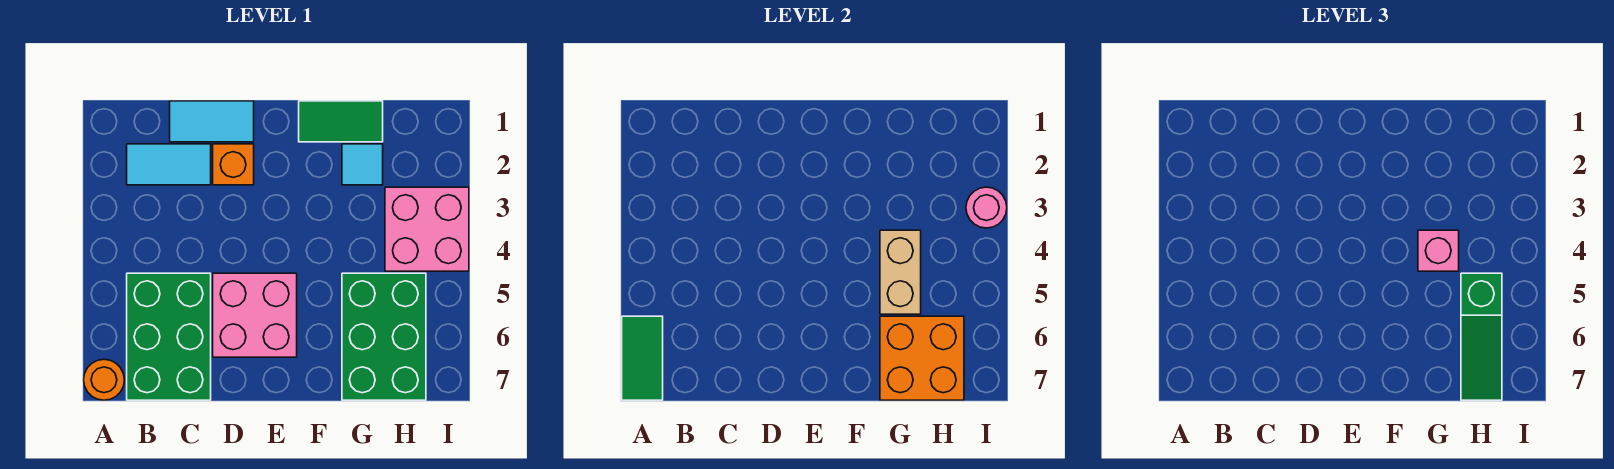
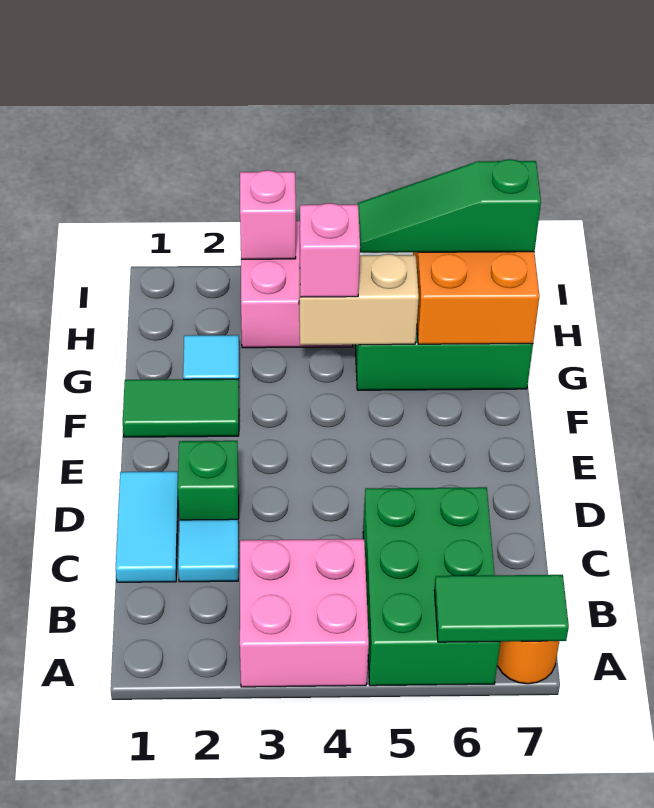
cyan 1x2 tile [127,144,211,185] -> cyan 1x1 tile [178,519,238,582]
green 2x3 brick [127,273,211,400] -> green 2x3 brick turned to [363,487,500,686]
orange 1x1 brick [213,144,254,185] -> green 1x1 brick [178,441,239,520]
pink 2x2 brick [213,273,297,357] -> pink 2x2 brick moved to [240,539,369,687]
green 1x2 tile [299,101,383,142] -> green 1x2 tile turned to [123,379,239,437]
green 1x3 slope [1461,273,1502,400] -> green 1x3 slope turned to [358,159,541,253]
pink 1x1 round brick [966,187,1007,228] -> pink 1x1 brick [240,170,296,259]

